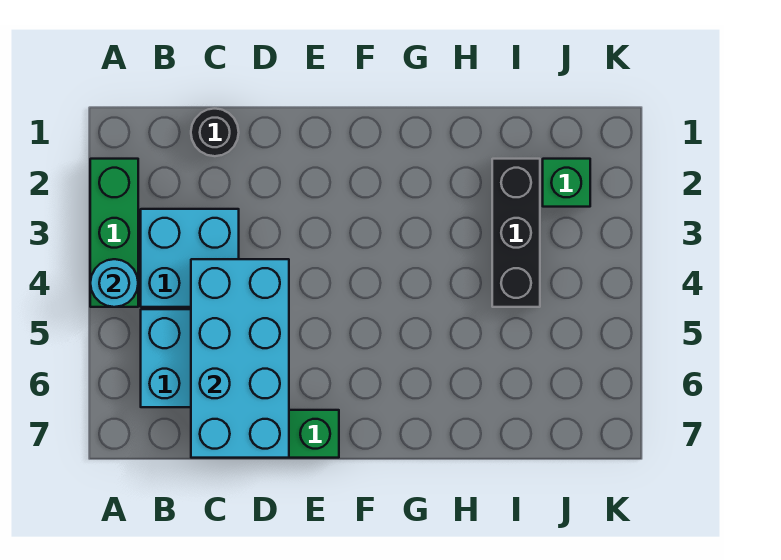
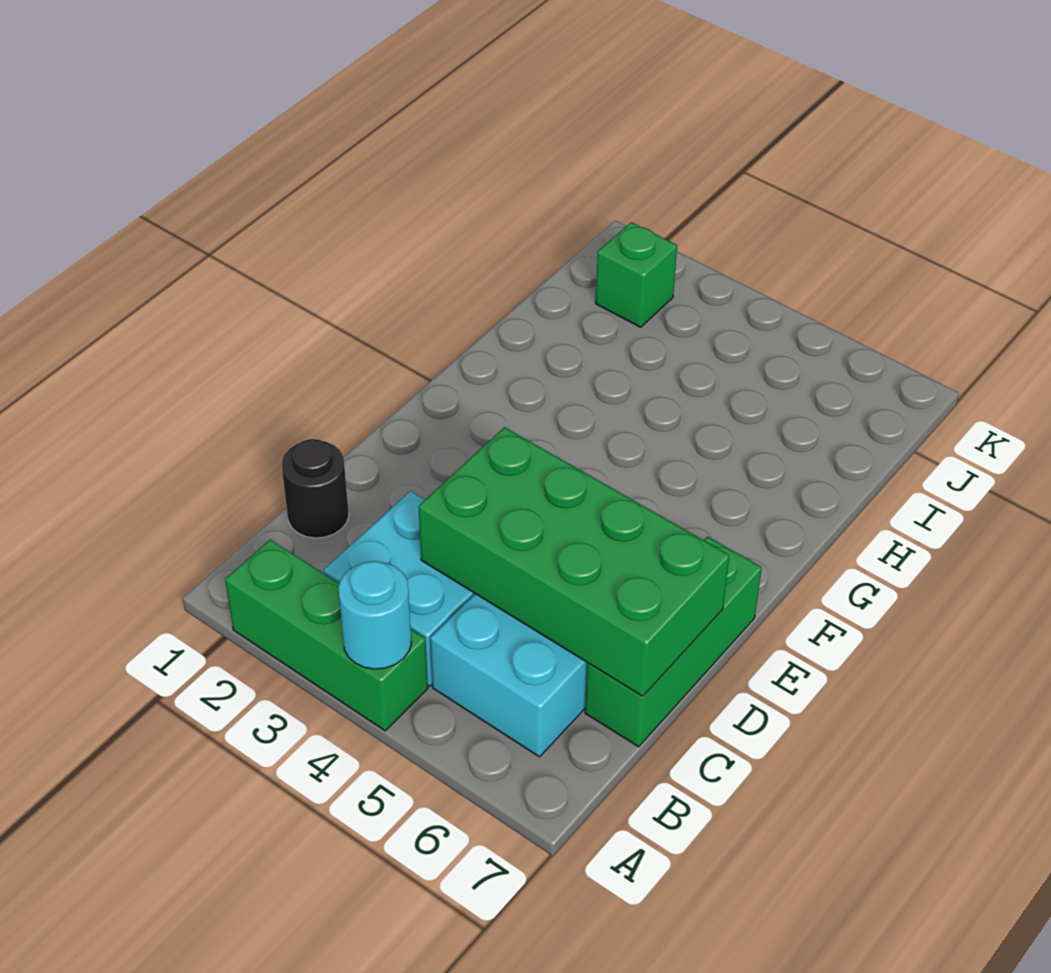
cyan 2x4 brick [191,259,289,458] -> green 2x4 brick [418,427,729,696]
black 1x3 brick [492,159,540,307] -> none

